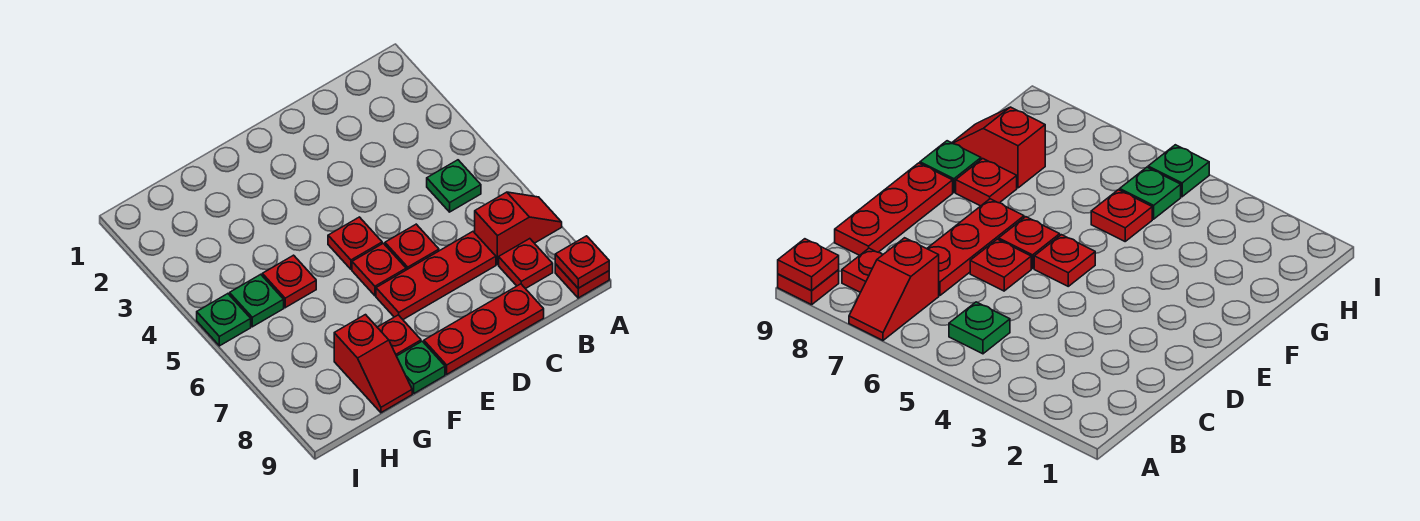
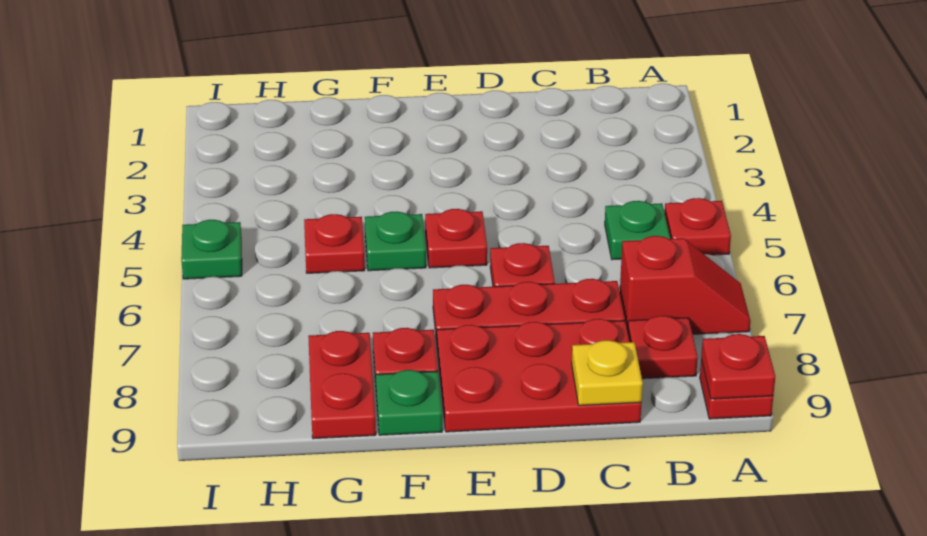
red 1x3 plate [424,284,544,374] -> red 2x3 plate [437,319,642,432]
none -> yellow 1x1 plate [572,340,643,406]
red 1x1 plate [352,243,406,296] -> red 1x1 plate moved to [665,198,731,255]
red 1x2 slope [334,315,412,413] -> red 1x2 plate [308,331,376,439]
green 1x1 plate [230,274,284,327] -> green 1x1 plate moved to [365,212,426,271]

